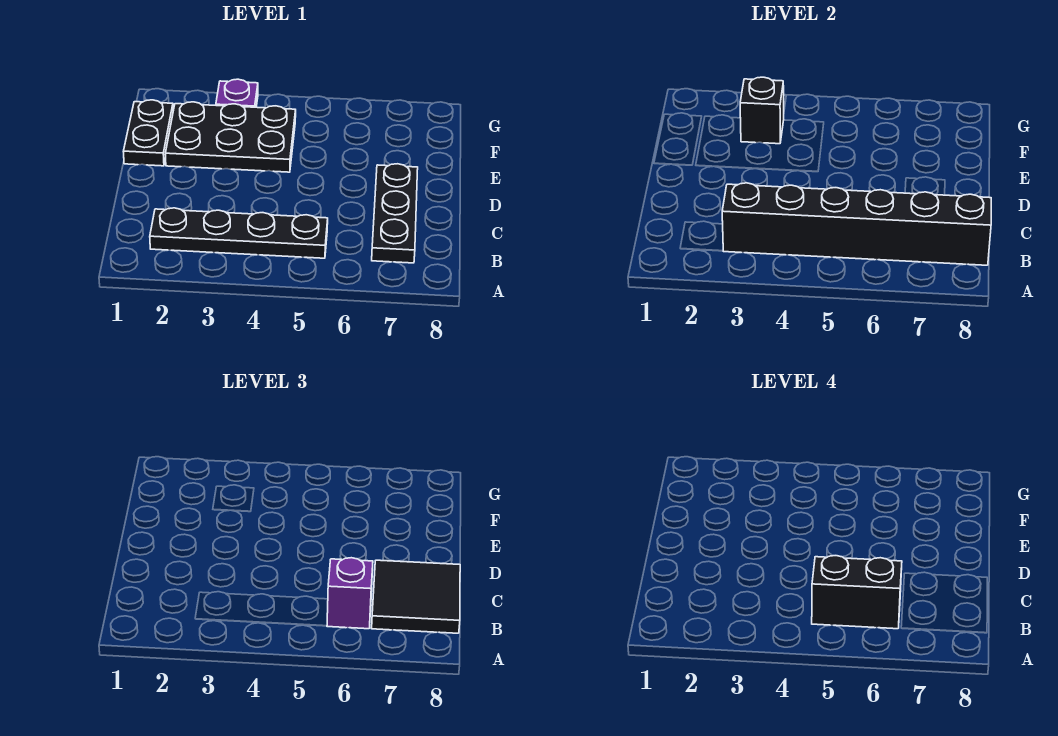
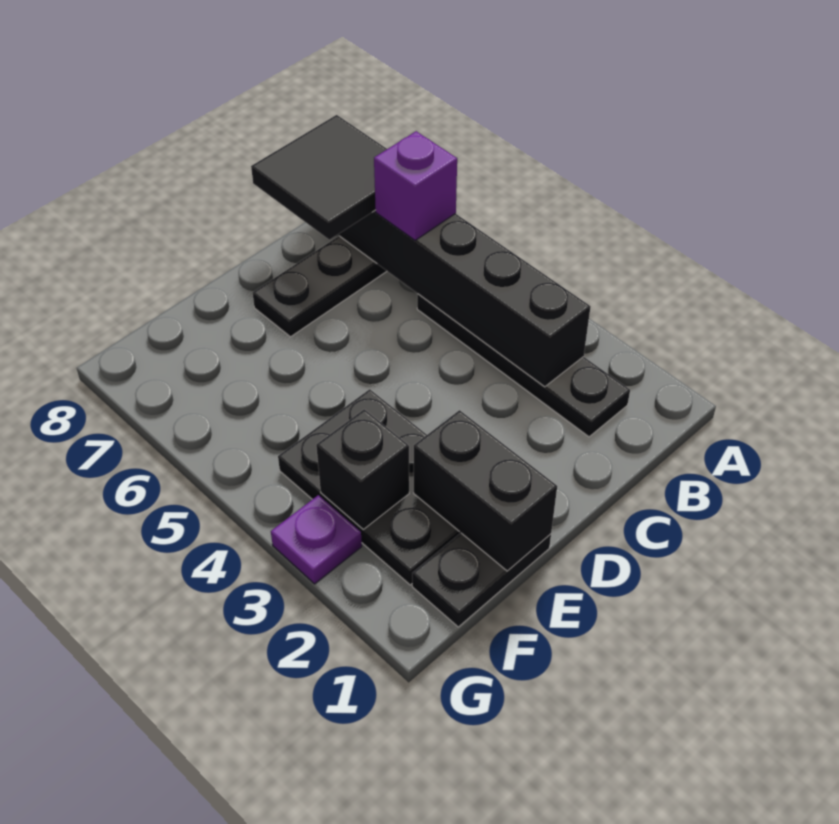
black 1x2 brick [812,556,902,629] -> black 1x2 brick moved to [414,410,557,571]

